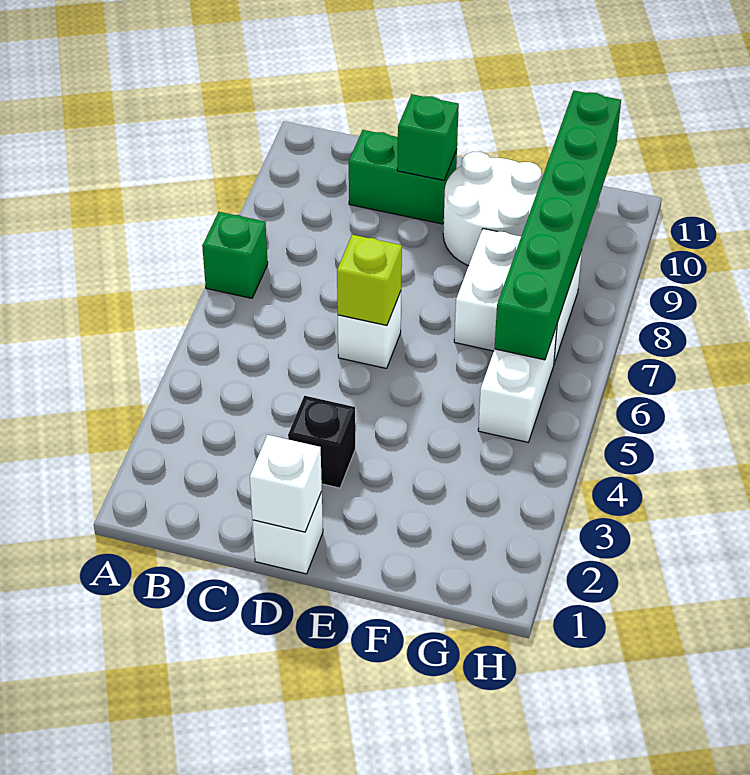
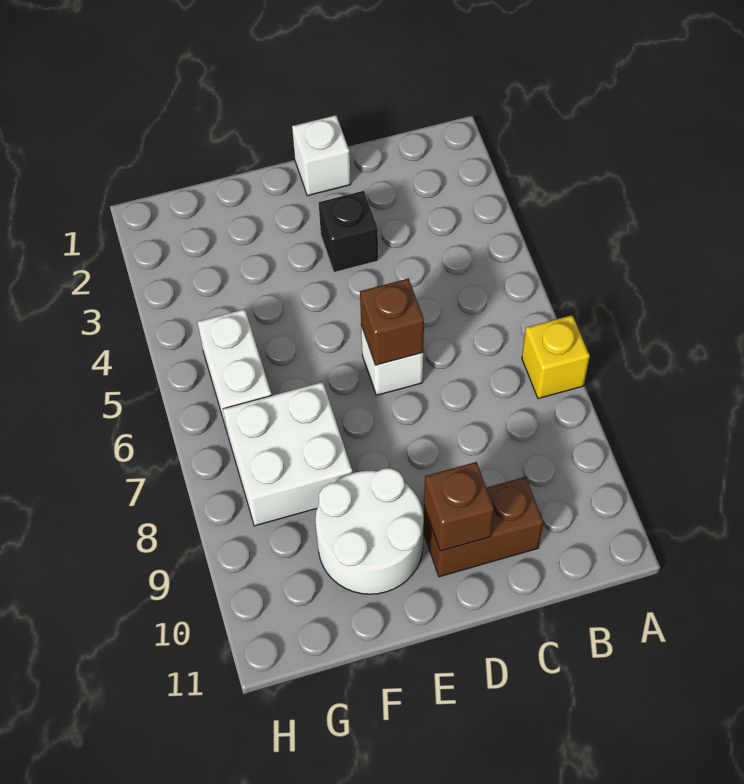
green 1x1 brick [202,212,268,298] -> yellow 1x1 brick [522,315,590,399]
green 1x2 brick [349,130,457,224] -> brown 1x2 brick [423,477,543,577]
white 1x1 brick [250,435,322,532] -> none
lime 1x1 brick [337,235,402,325] -> brown 1x1 brick [360,279,424,365]
green 1x1 brick [397,94,459,180] -> brown 1x1 brick [424,462,494,551]
green 1x6 brick [495,91,621,360] -> none

